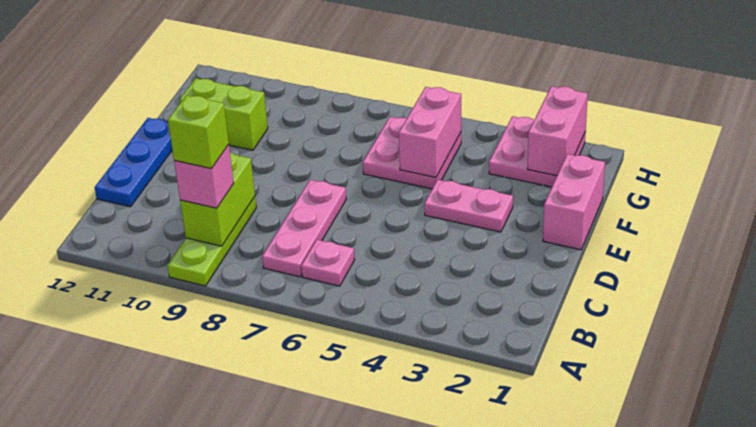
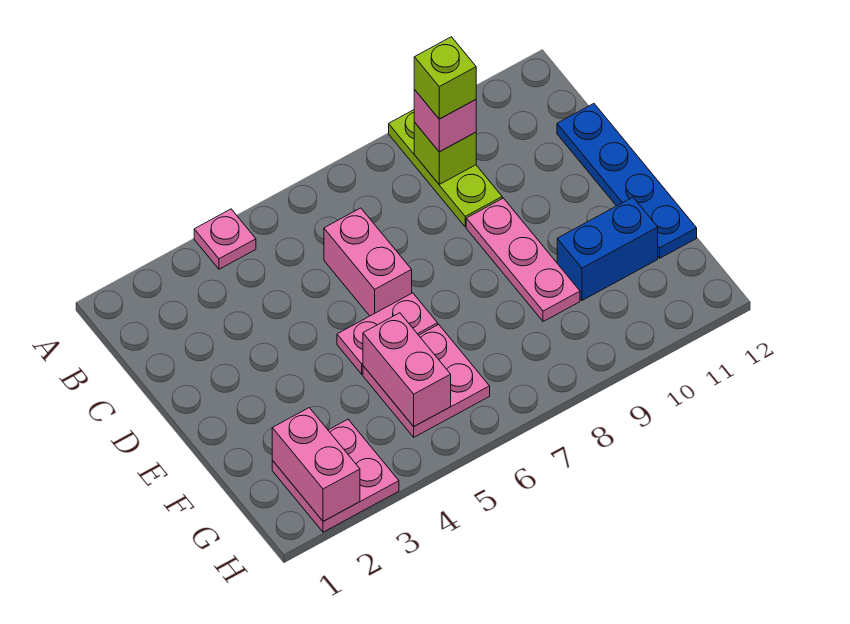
pink 1x1 plate [301,240,355,286] -> pink 1x1 plate moved to [194,209,256,269]
pink 1x3 plate [262,180,346,277] -> pink 1x3 plate moved to [466,198,580,322]
lime 1x2 brick [180,153,255,246] -> lime 1x1 brick [414,123,476,184]
blue 1x3 plate [95,118,172,207] -> blue 1x4 plate [557,104,697,258]
pink 1x2 brick [543,154,605,250] -> pink 1x2 brick moved to [324,208,412,316]
pink 1x2 plate [425,180,513,232] -> pink 1x2 plate moved to [337,293,438,374]
lime 1x2 brick [180,78,268,150] -> blue 1x2 brick [557,197,658,300]

